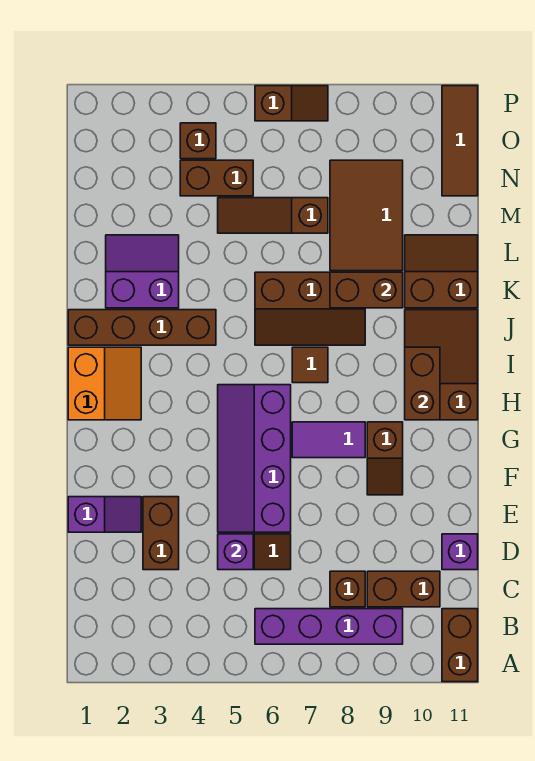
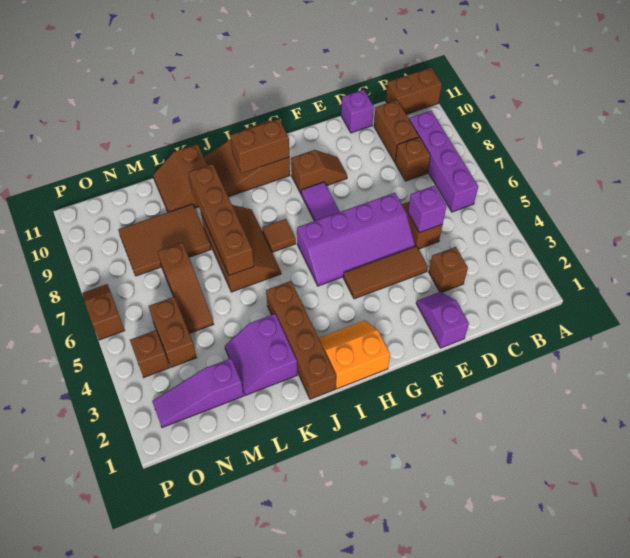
brown 1x2 brick [143,497,179,570] -> brown 1x1 brick [429,247,468,292]
brown 1x2 brick [330,272,403,308] -> brown 1x4 brick [188,164,254,275]
none -> purple 1x3 slope [152,359,244,428]
brown 1x3 tile [442,86,478,196] -> brown 1x3 tile moved to [343,246,428,299]

